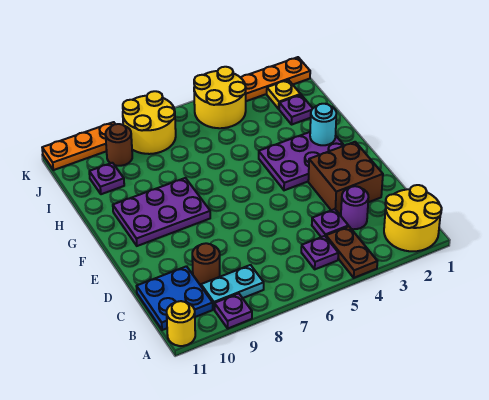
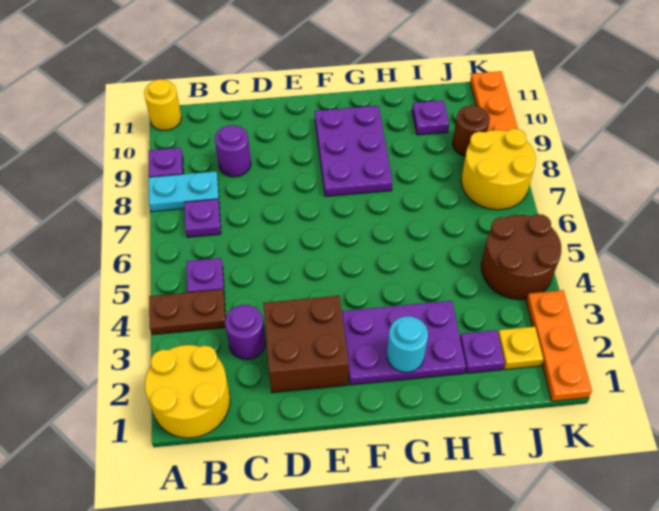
cyan 1x2 plate [201,265,264,309] -> cyan 1x2 plate turned to [149,171,219,212]
blue 2x2 plate [136,266,213,330] -> none
purple 1x1 plate [312,209,348,237] -> purple 1x1 plate moved to [184,199,221,237]
brown 1x1 round brick [192,243,220,286] -> purple 1x1 round brick [215,125,251,177]
purple 2x3 plate [259,132,344,190] -> purple 2x3 plate turned to [342,301,466,385]
yellow 2x2 round brick [194,67,246,128] -> brown 2x2 round brick [481,214,561,300]

